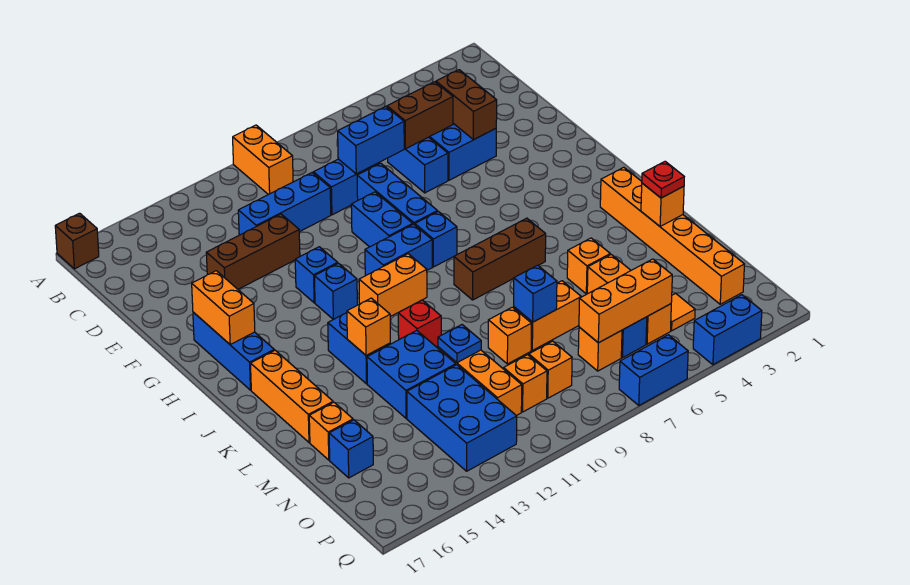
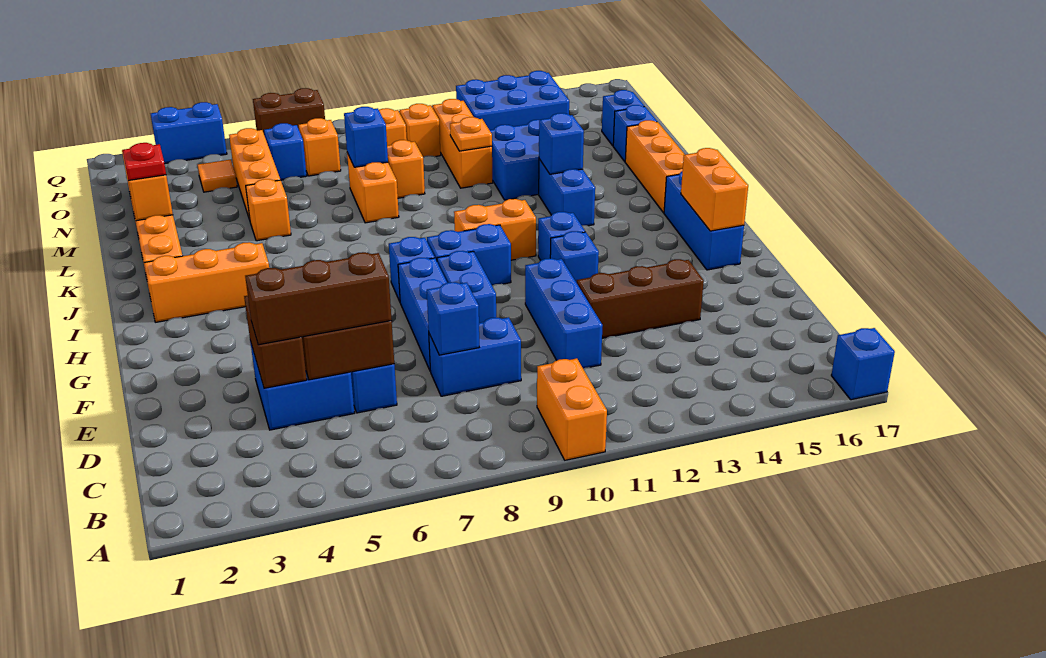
brown 1x1 brick [55,213,99,269] -> blue 1x1 brick [831,328,895,400]
blue 1x2 brick [338,107,404,174] -> blue 1x1 brick [427,282,479,355]
blue 1x3 brick [238,173,331,235] -> blue 1x3 brick turned to [525,258,603,368]
brown 1x3 brick [454,218,546,300] -> brown 1x3 brick moved to [245,252,392,345]
red 1x1 brick [398,300,441,347] -> none
orange 1x1 brick [347,298,390,356] -> blue 1x1 brick [539,113,584,174]
orange 1x2 brick [514,281,581,350] -> orange 1x2 brick turned to [347,153,399,223]
blue 1x1 plate [438,325,481,363] -> orange 1x1 plate [450,117,492,151]
orange 1x1 brick [309,402,353,460] -> blue 1x1 brick [613,105,657,161]
blue 2x3 brick [407,365,517,471] -> blue 2x3 brick turned to [456,71,569,130]
orange 1x3 brick [579,259,672,343] -> orange 1x3 brick moved to [144,242,269,322]
blue 1x2 brick [619,335,688,405] -> brown 1x2 brick [253,88,325,136]

